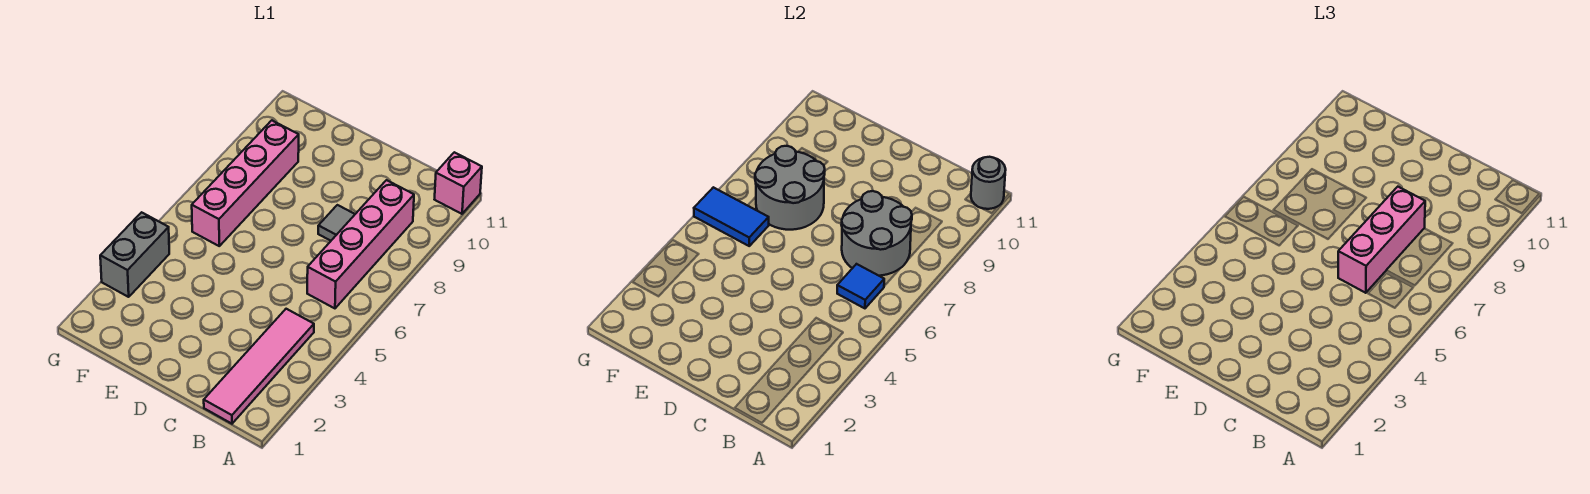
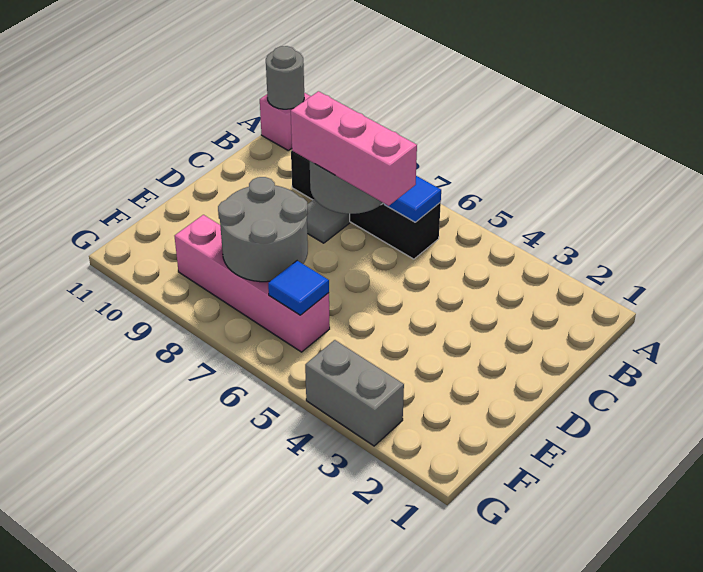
pink 1x4 tile [204,309,314,424] -> none
pink 1x4 brick [307,180,414,308] -> black 1x4 brick [291,151,441,259]
blue 1x2 tile [694,187,769,246] -> blue 1x1 tile [268,261,329,315]

